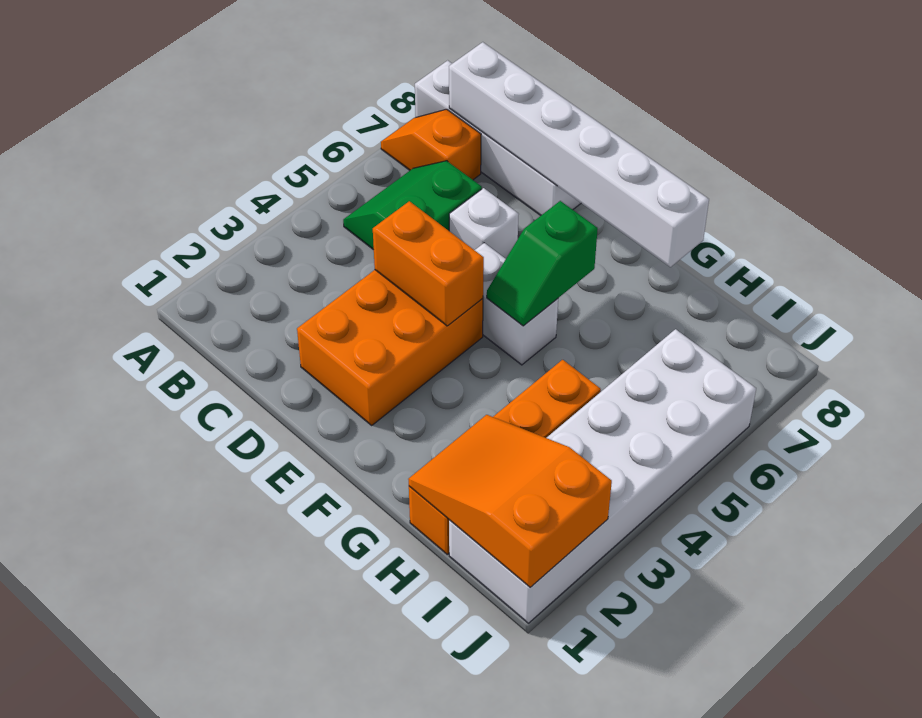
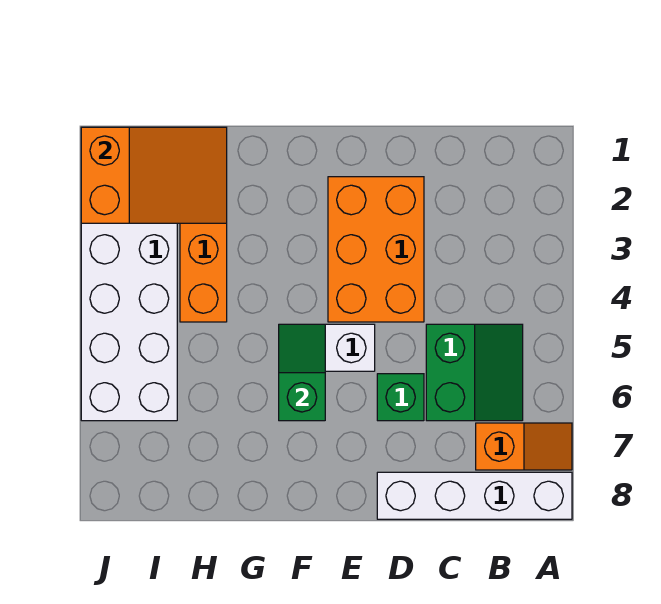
white 1x6 brick [449,42,709,267] -> none
orange 1x2 brick [373,201,484,326] -> none
white 1x1 brick [449,188,519,259] -> green 1x1 brick [377,374,424,421]

